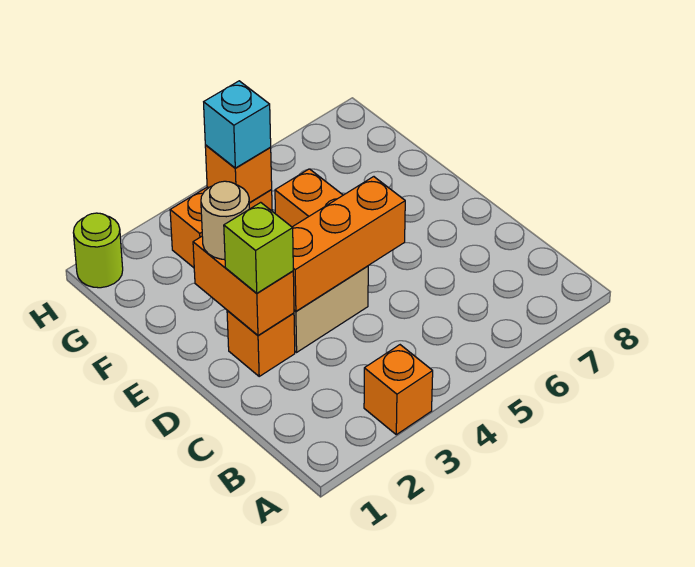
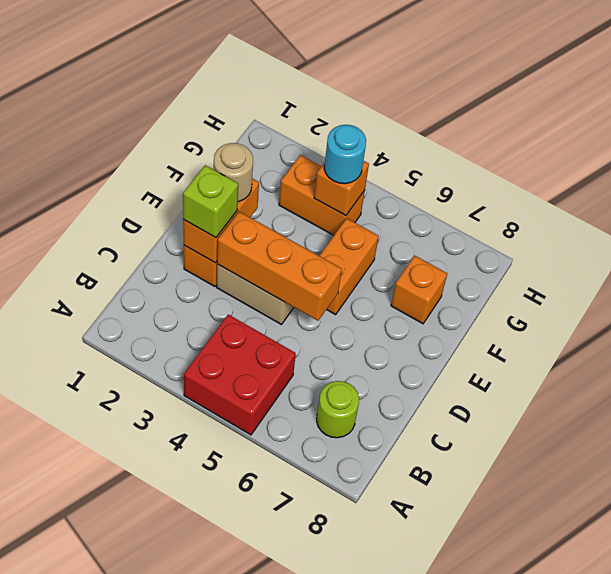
orange 1x1 brick [364,345,433,435] -> orange 1x1 brick moved to [391,256,447,324]
none -> red 2x2 brick [184,314,296,435]
cyan 1x1 brick [204,81,271,168] -> cyan 1x1 round brick [324,125,366,184]
lime 1x1 round brick [73,213,123,288] -> lime 1x1 round brick moved to [317,381,359,438]

